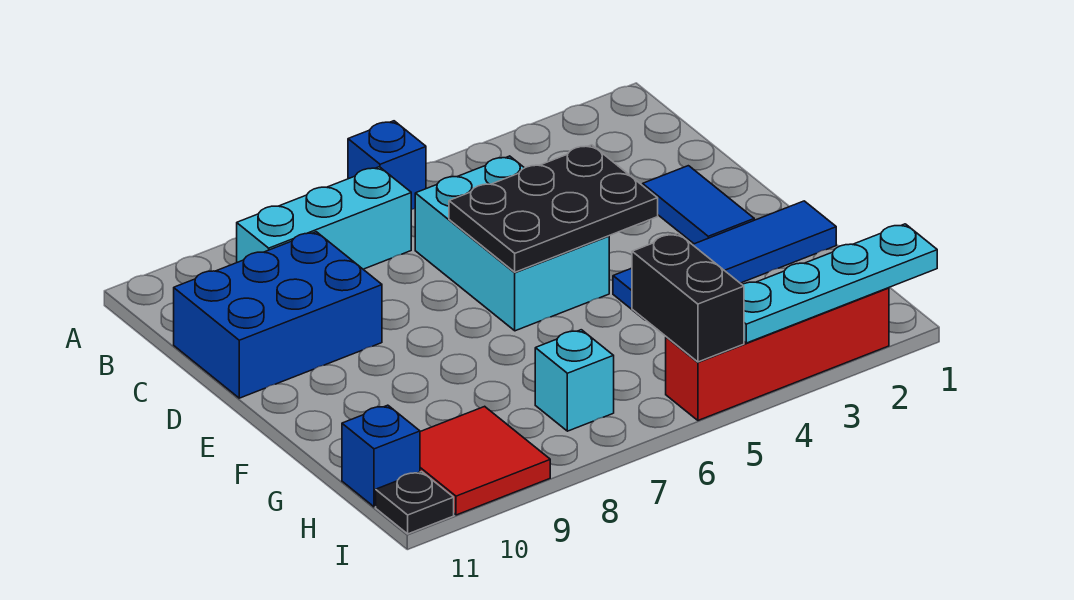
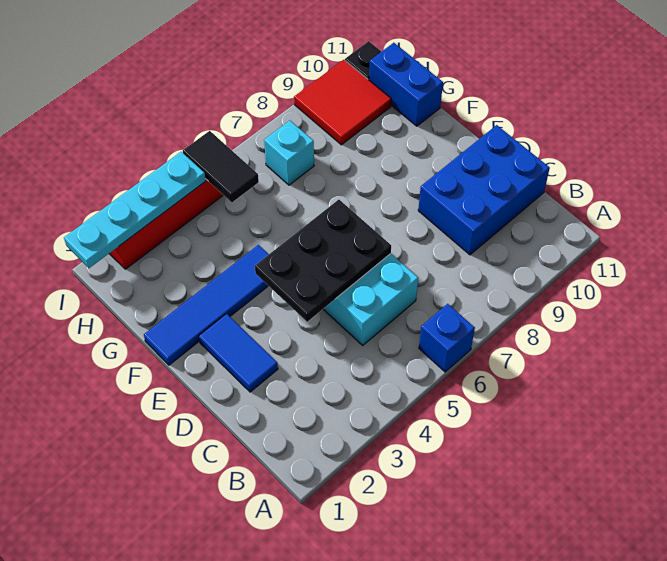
cyan 1x3 brick [237,167,411,269] -> none
black 1x2 brick [632,233,744,362] -> black 1x2 tile [183,131,259,202]
blue 1x1 brick [342,405,420,507] -> blue 1x2 brick [369,43,443,126]

